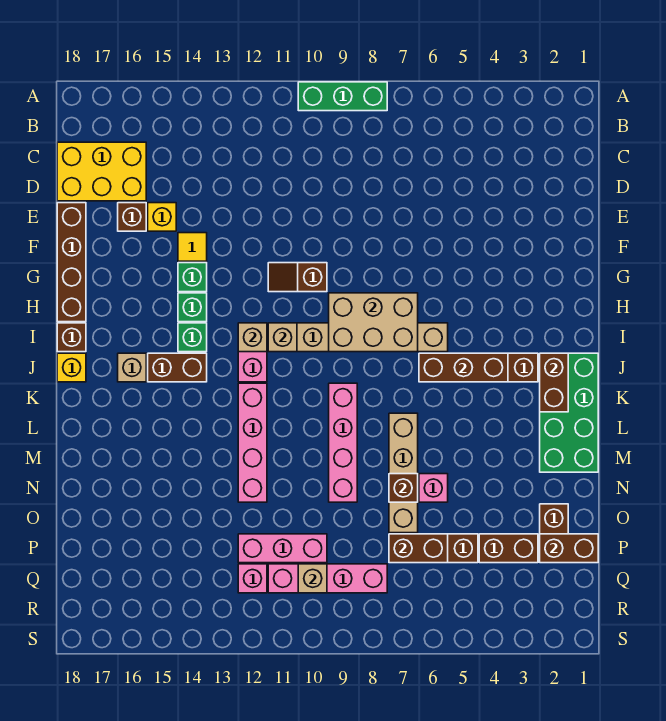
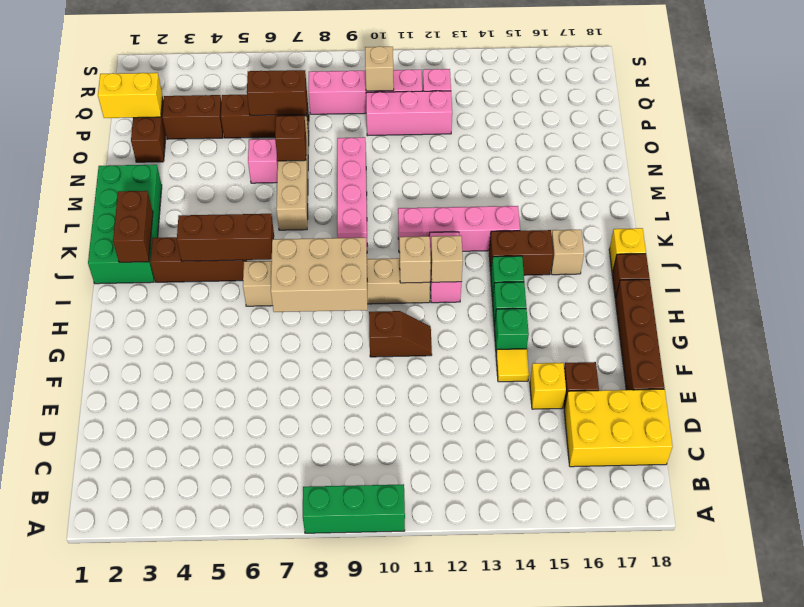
pink 1x4 brick [238,383,267,502] -> pink 1x4 brick turned to [398,206,520,253]
brown 1x2 brick [540,534,598,563] -> yellow 1x2 brick [98,73,163,118]

